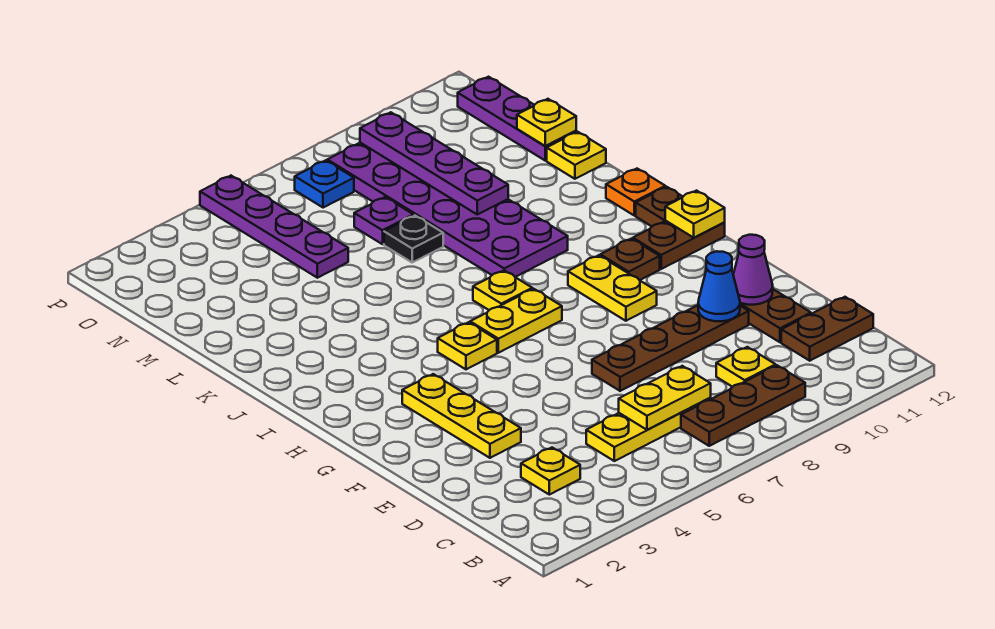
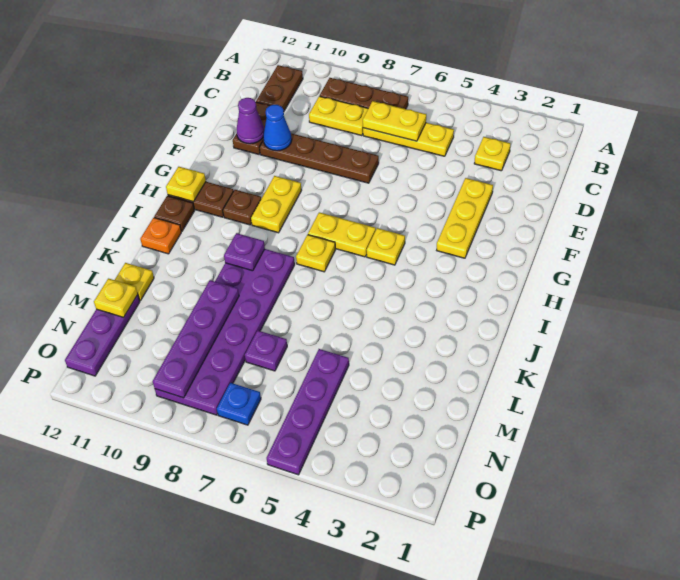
yellow 1x1 plate [716,347,776,387] -> yellow 1x2 plate [309,96,368,136]
brown 1x2 plate [781,297,873,361] -> brown 1x2 plate turned to [256,65,303,111]
none -> purple 1x1 plate [224,233,265,271]
black 1x1 plate [384,216,443,262] -> none

